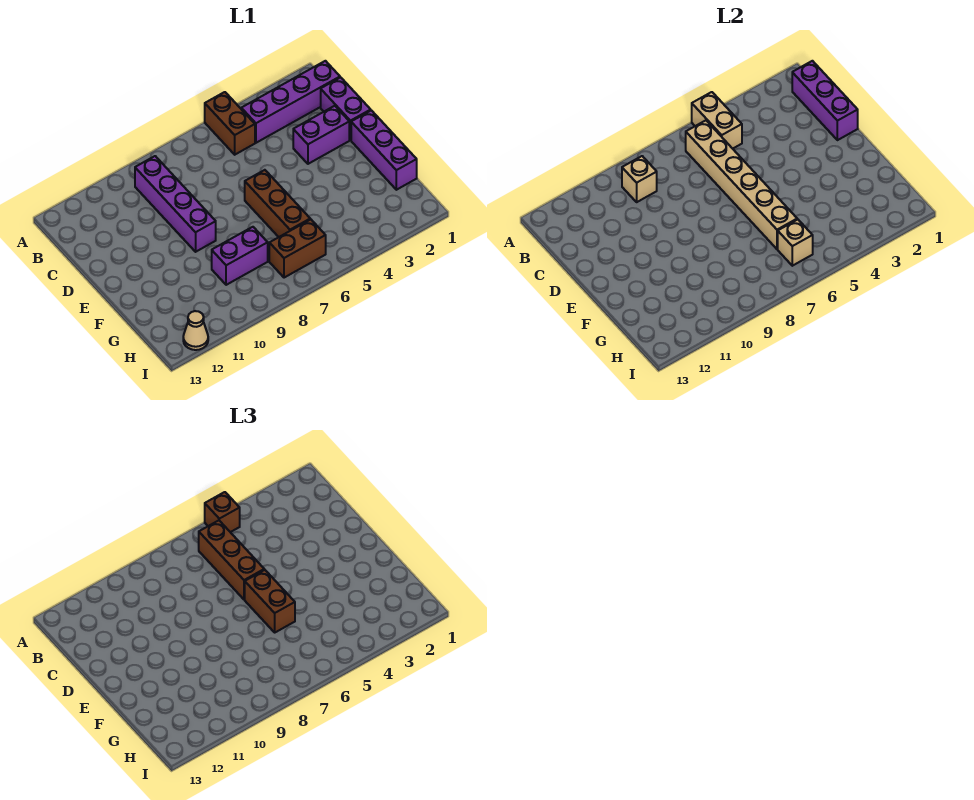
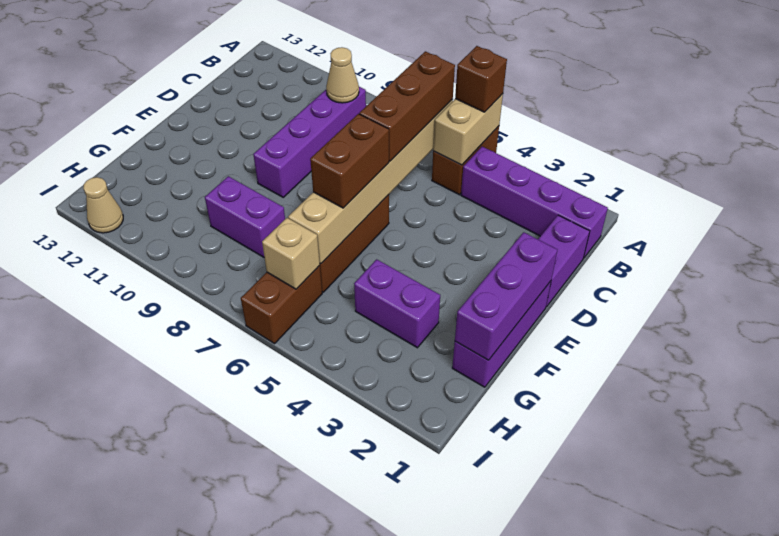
purple 1x3 brick [792,61,858,140] -> purple 1x3 brick moved to [455,232,557,360]
tan 1x1 brick [622,156,657,202] -> tan 1x1 cone [326,47,359,103]
purple 1x2 brick [293,106,349,164] -> purple 1x2 brick moved to [354,259,440,348]
brown 1x2 brick [269,219,326,278] -> brown 1x2 brick turned to [241,265,322,344]

